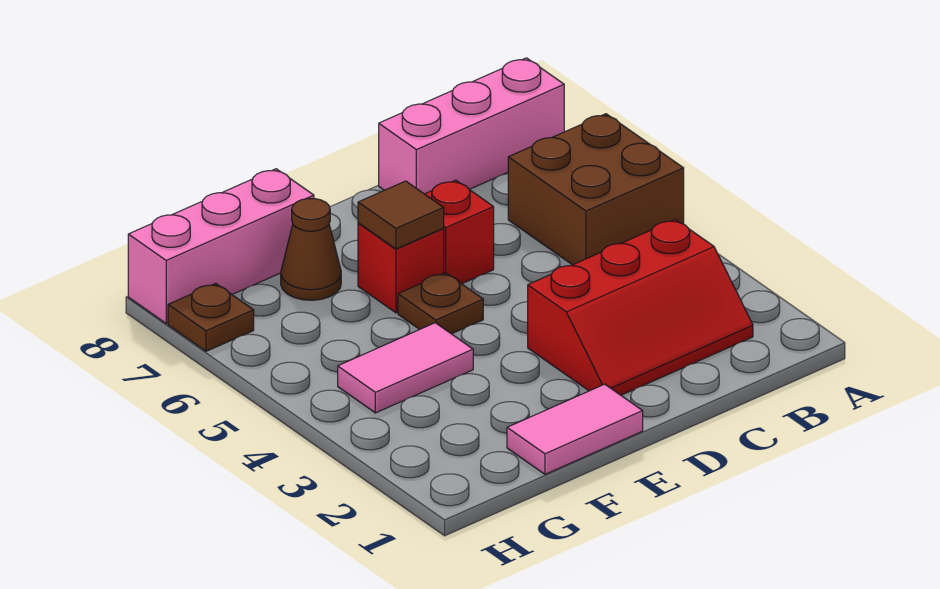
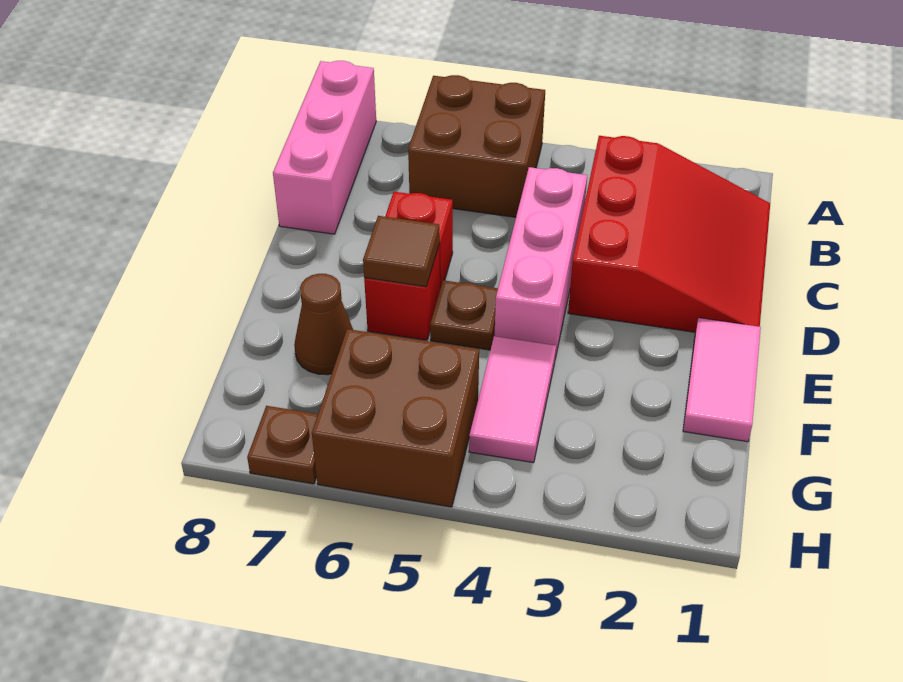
red 2x3 slope [528,219,753,395] -> red 3x3 slope [568,136,770,332]
pink 1x3 brick [128,169,314,323] -> pink 1x3 brick moved to [495,167,587,358]
none -> brown 2x2 brick [312,329,479,507]

